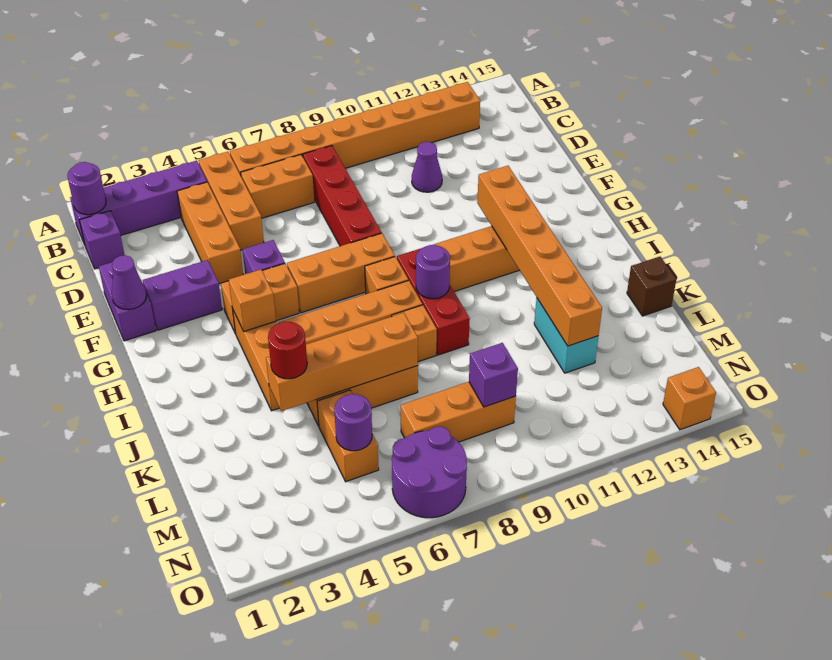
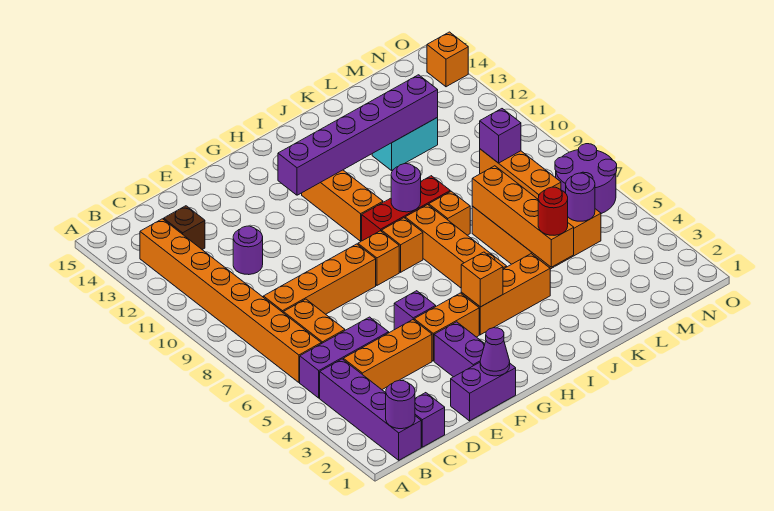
orange 1x3 brick [198,152,264,251] -> purple 1x3 brick [300,317,389,398]
red 1x4 brick [303,145,382,246] -> orange 1x4 brick [263,244,376,314]
purple 1x1 cone [412,142,442,192] -> purple 1x1 round brick [233,226,263,275]
orange 1x2 brick [221,264,299,334] -> orange 1x2 brick turned to [414,293,479,361]
orange 1x3 brick [287,233,395,313] -> orange 1x1 brick [358,231,399,285]
orange 1x6 brick [477,166,602,346] -> purple 1x6 brick [278,75,438,195]
brown 1x1 brick [627,257,676,316] -> brown 1x1 brick moved to [164,206,205,249]

